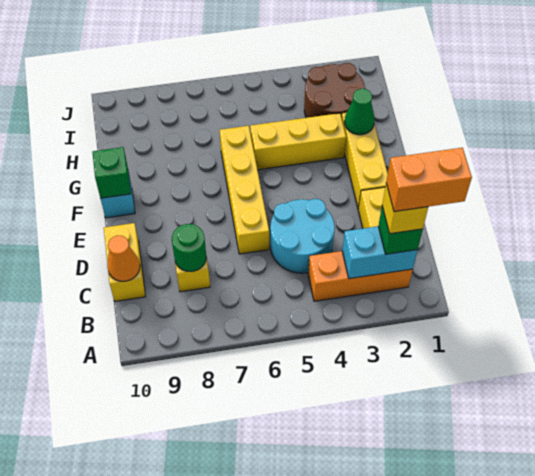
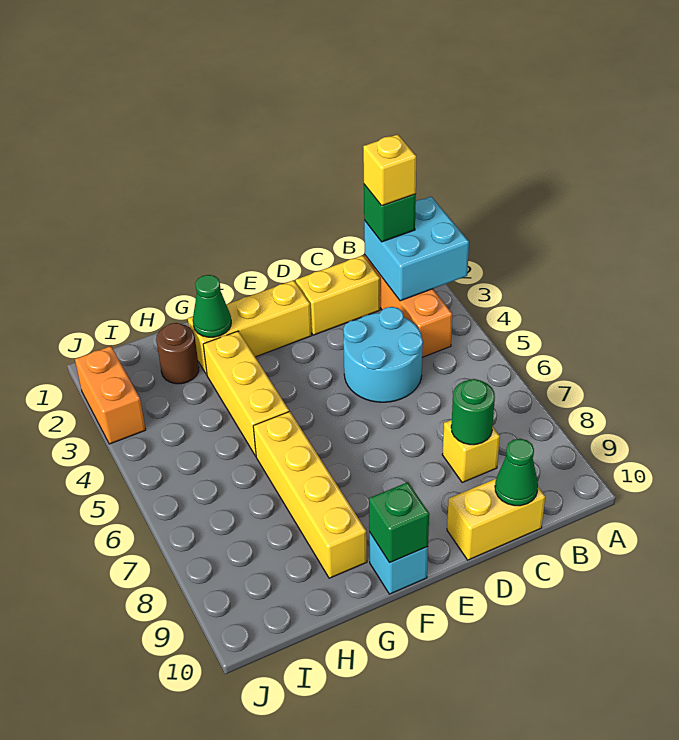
orange 1x2 brick [386,148,472,212] -> orange 1x2 brick moved to [75,346,146,444]
cyan 1x2 brick [342,226,418,279] -> cyan 2x2 brick [364,197,469,301]
orange 1x1 cone [107,236,140,281] -> green 1x1 cone [495,439,538,506]
yellow 1x4 brick [220,126,269,254] -> yellow 1x4 brick turned to [253,412,367,578]
brown 2x2 round brick [304,63,365,118] -> brown 1x1 round brick [156,323,199,384]

